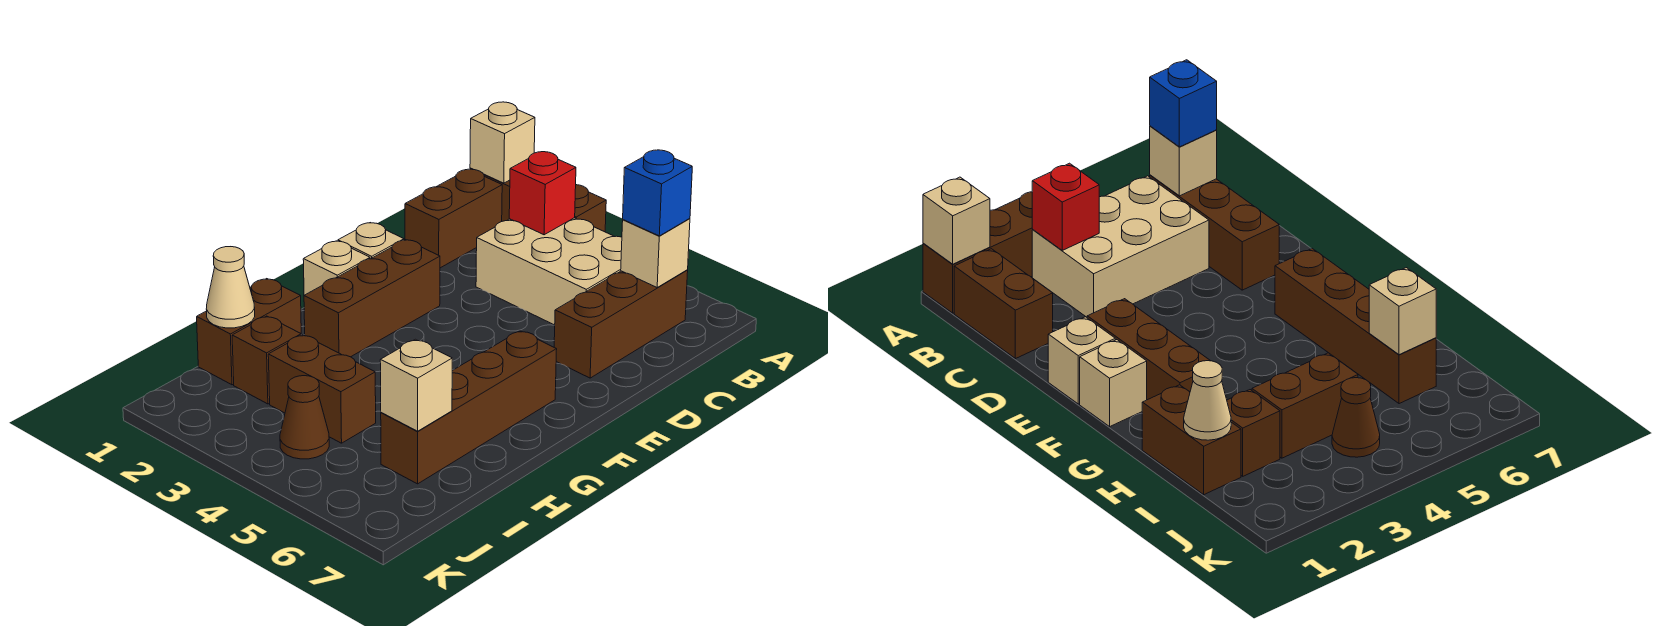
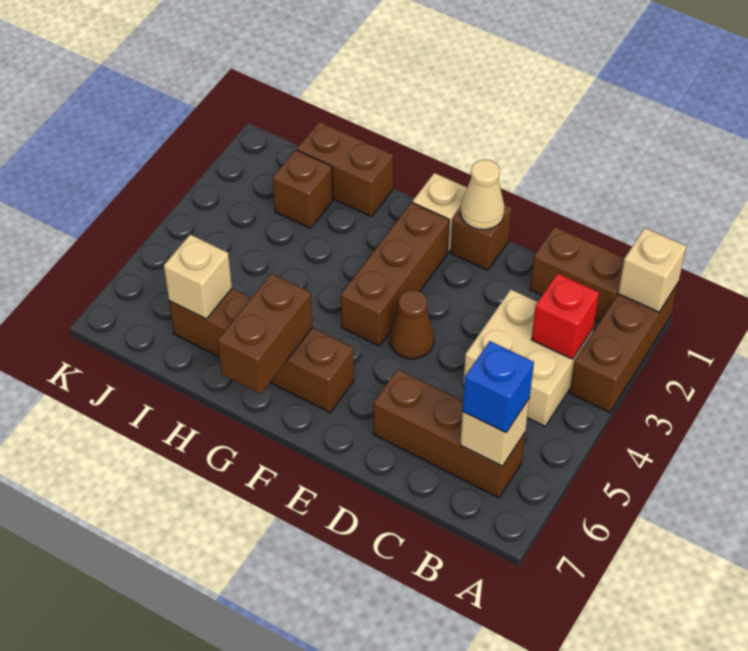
tan 2x3 brick [476,218,622,325] -> tan 2x2 brick [463,289,593,426]
tan 1x1 brick [338,223,404,259] -> brown 1x1 brick [451,204,512,270]
brown 1x3 brick [304,240,440,357] -> brown 1x3 brick turned to [341,202,449,346]
tan 1x1 cone [206,247,255,328] -> tan 1x1 cone moved to [461,160,504,230]
brown 1x2 brick [268,335,376,443] -> brown 1x2 brick moved to [218,274,312,394]
brown 1x1 cone [280,376,329,459] -> brown 1x1 cone moved to [390,290,434,359]

